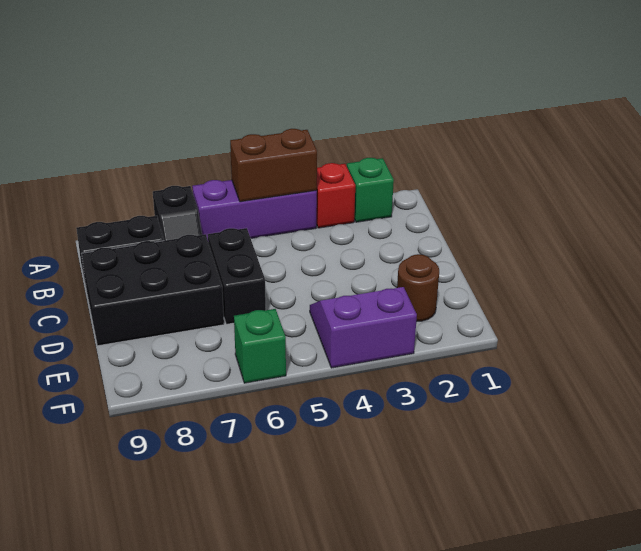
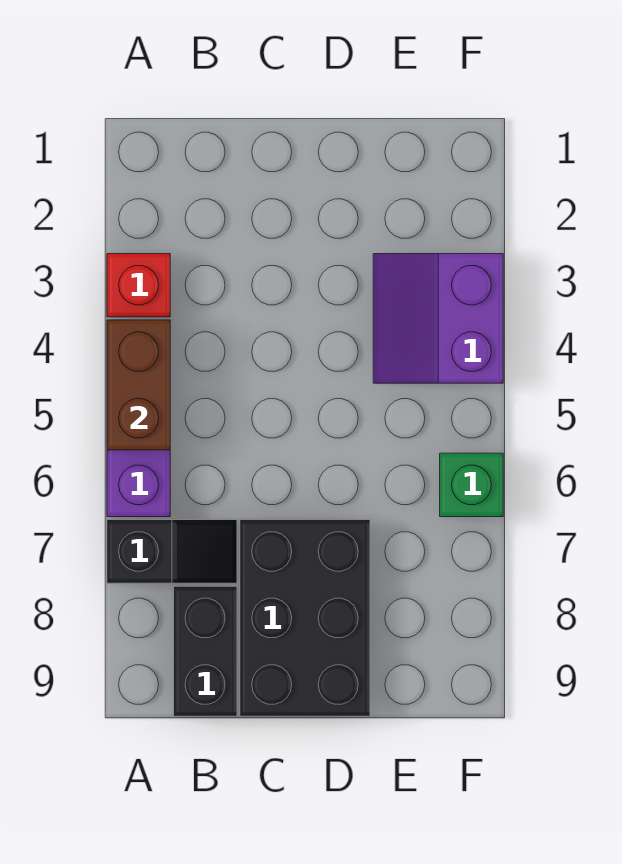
green 1x1 brick [347,158,394,222] -> none
black 1x2 brick [208,228,266,324] -> none
brown 1x1 round brick [397,254,439,322] -> none

